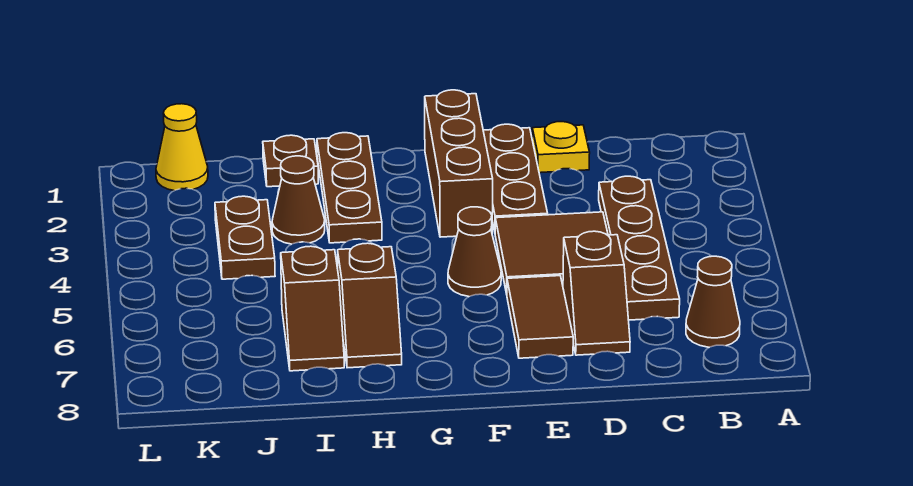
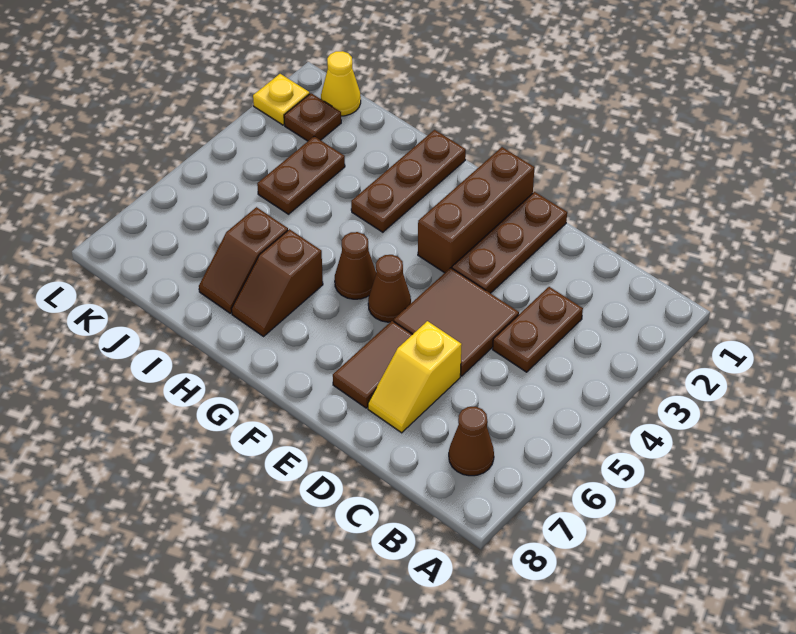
brown 1x4 plate [599,176,680,320] -> brown 1x2 plate [493,287,583,372]
yellow 1x1 plate [532,122,590,173] -> yellow 1x1 plate moved to [253,74,310,125]
brown 1x2 slope [563,231,630,355] -> yellow 1x2 slope [368,321,462,433]
brown 1x1 plate [263,135,318,187] -> brown 1x1 plate moved to [284,93,341,141]
brown 1x1 cone [272,156,325,244] -> brown 1x1 cone moved to [335,232,376,299]

